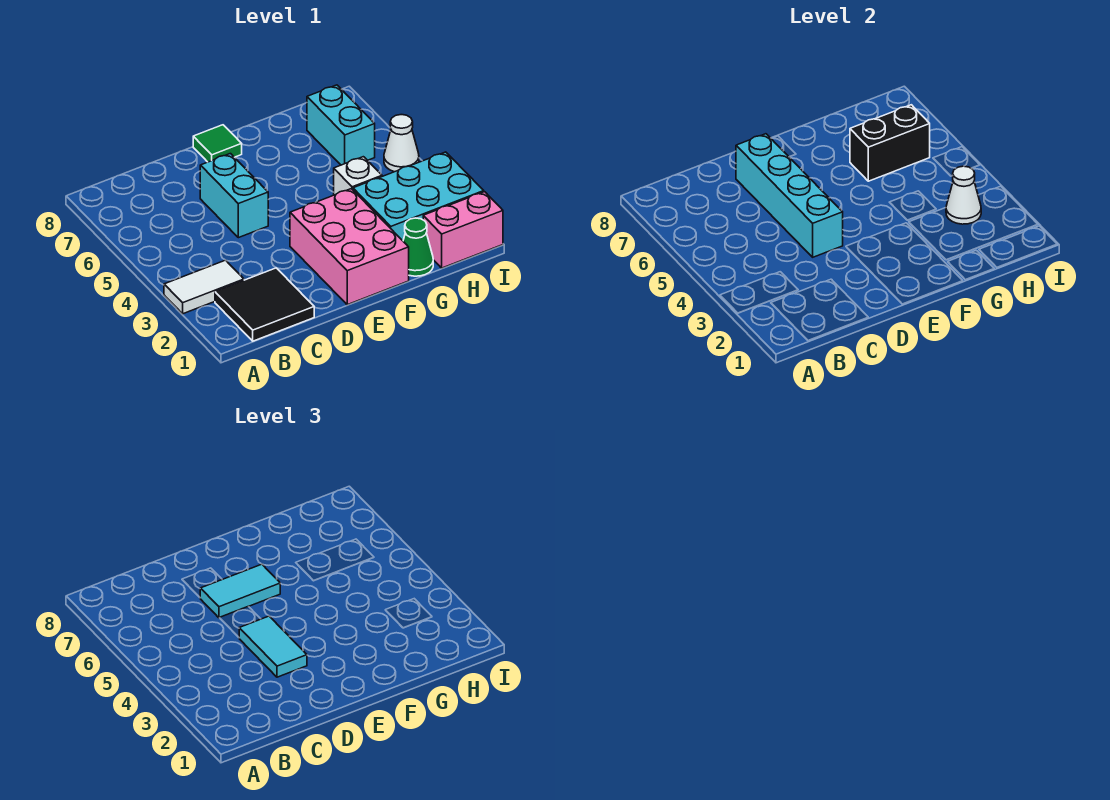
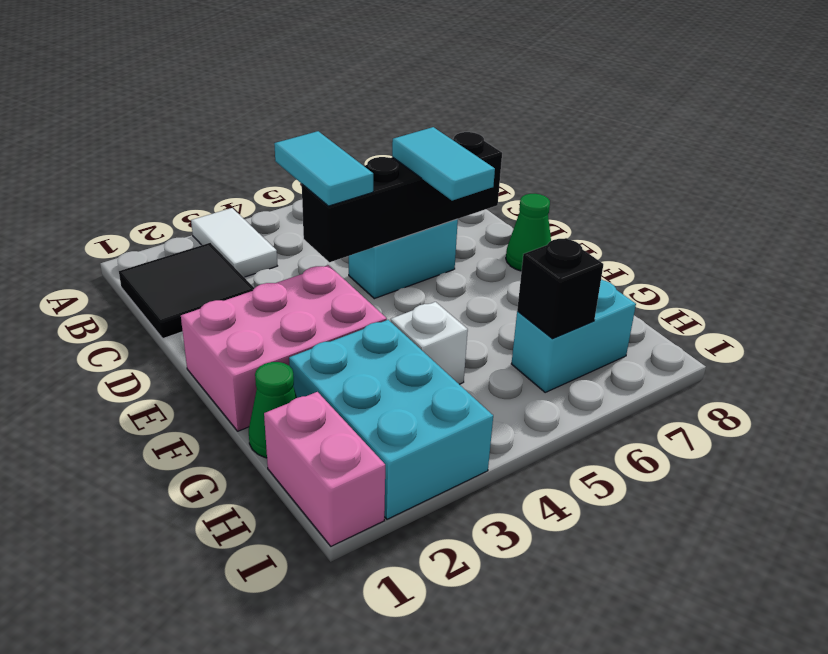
cyan 1x2 tile [239,616,307,677] -> cyan 1x2 tile turned to [274,131,373,206]
cyan 1x4 brick [736,134,843,257] -> black 1x4 brick [302,132,502,262]
green 1x1 tile [193,125,242,162] -> green 1x1 cone [506,194,551,271]
black 1x2 brick [850,105,930,181] -> black 1x1 brick [517,238,603,339]
white 1x1 cone [946,166,981,224] -> none
white 1x1 cone [384,115,419,172] -> none

